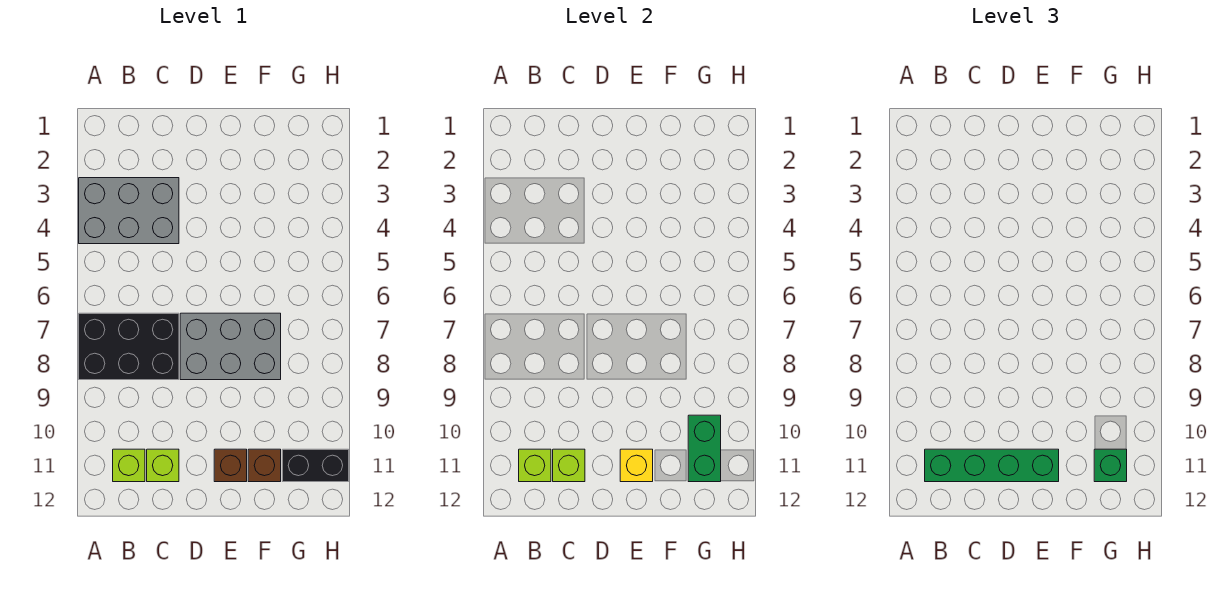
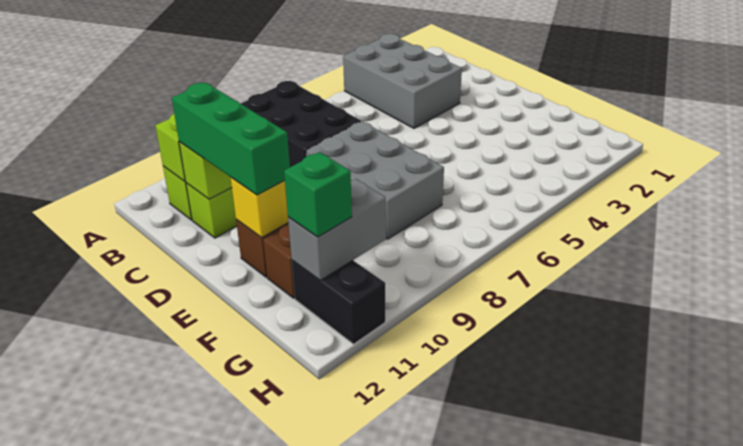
green 1x4 brick [925,449,1059,482] -> green 1x3 brick [172,83,290,195]
green 1x2 brick [688,415,721,482] -> grey 1x2 brick [288,179,386,280]

